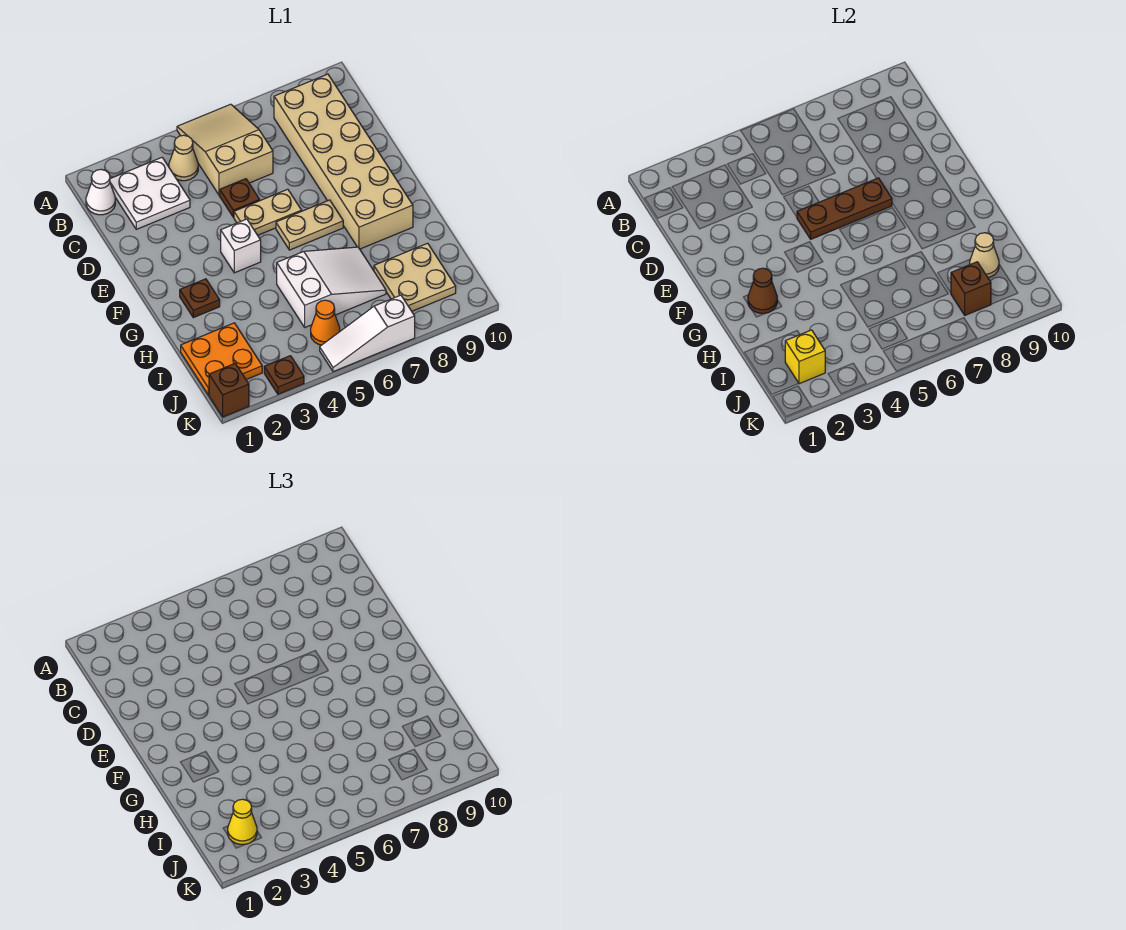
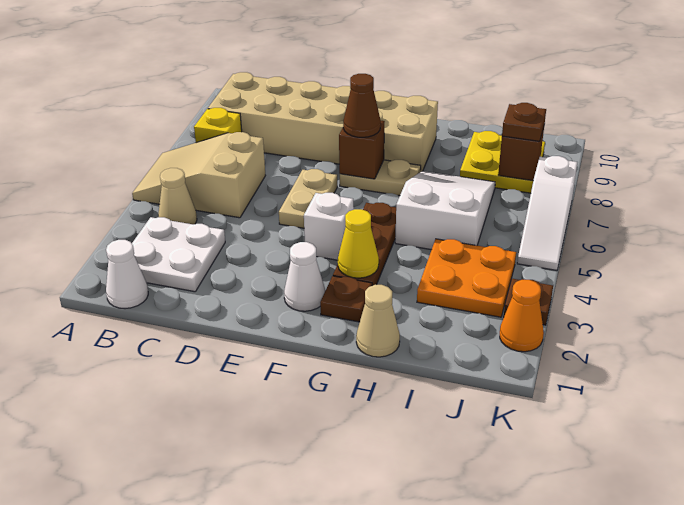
brown 1x1 plate [220,179,260,217] -> brown 1x1 plate moved to [502,103,546,141]
brown 1x3 plate [797,178,892,239] -> brown 1x3 plate moved to [333,203,396,285]
none -> white 1x1 cone [284,242,325,311]
tan 1x2 plate [276,200,343,250] -> tan 1x2 plate turned to [340,160,421,196]
brown 1x1 cone [748,268,777,313] -> brown 1x1 cone moved to [343,74,381,137]
orange 2x2 plate [181,323,262,395] -> orange 2x2 plate moved to [417,239,516,317]
tan 2x2 plate [374,243,456,311] -> yellow 2x2 plate [460,131,545,193]
tan 1x1 cone [970,233,999,277] -> tan 1x1 cone moved to [356,285,400,357]
yellow 1x1 brick [785,330,825,384] -> yellow 1x1 brick moved to [194,108,242,143]
yellow 1x1 cone [228,799,257,844] -> yellow 1x1 cone moved to [338,209,379,278]
orange 1x1 cone [311,300,340,345] -> orange 1x1 cone moved to [500,280,544,352]
brown 1x1 brick [209,364,249,417] -> brown 1x1 brick moved to [339,121,385,179]

